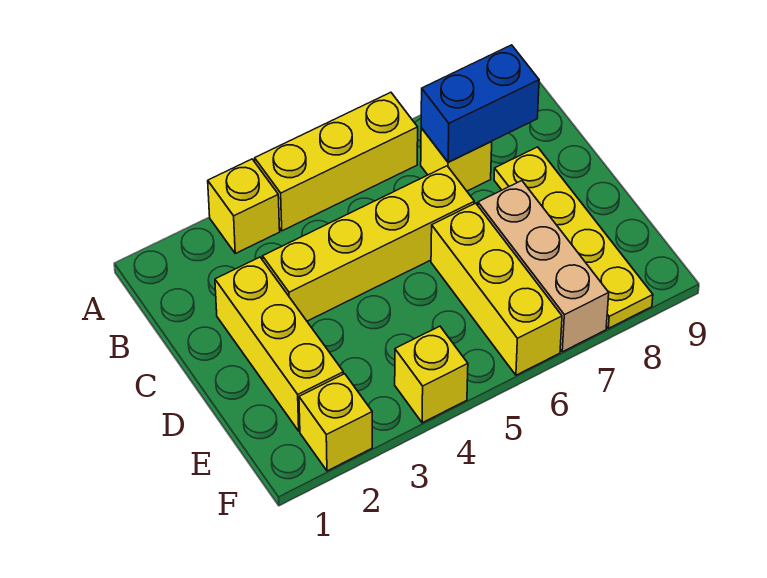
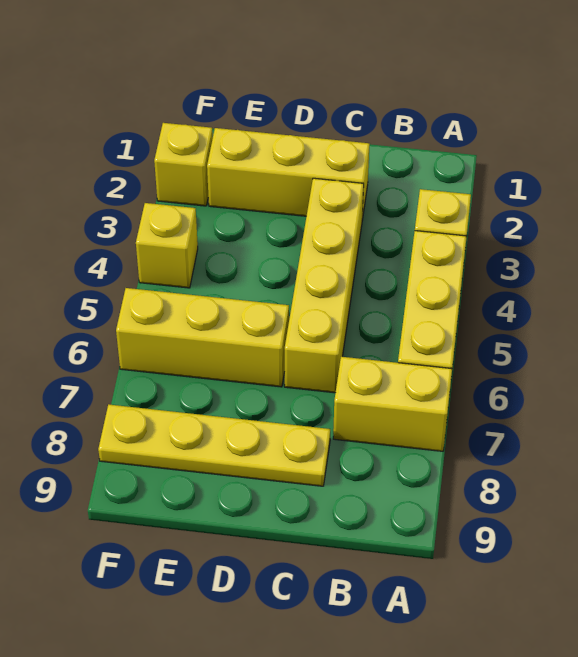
yellow 1x1 brick [421,128,492,191] -> yellow 1x2 brick [333,357,452,451]
blue 1x2 brick [421,45,539,162] -> none
tan 1x3 brick [478,181,609,352] -> none

